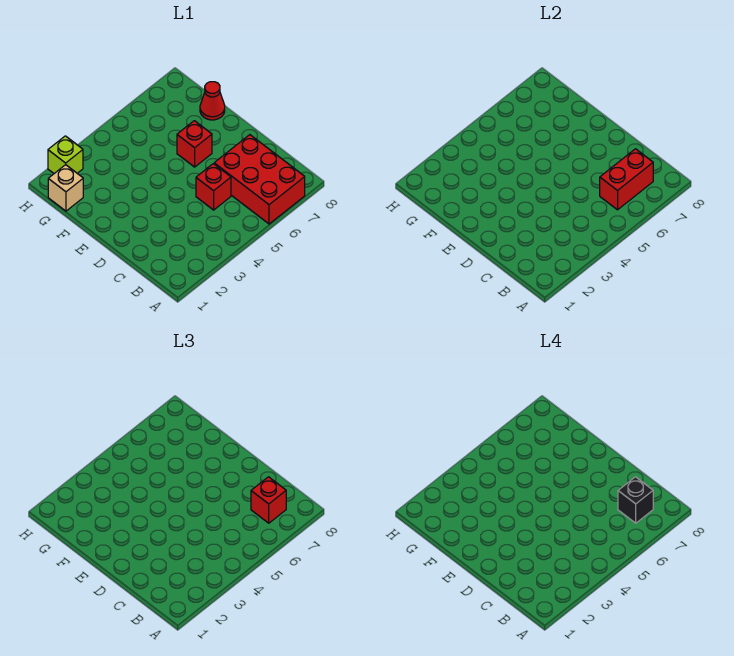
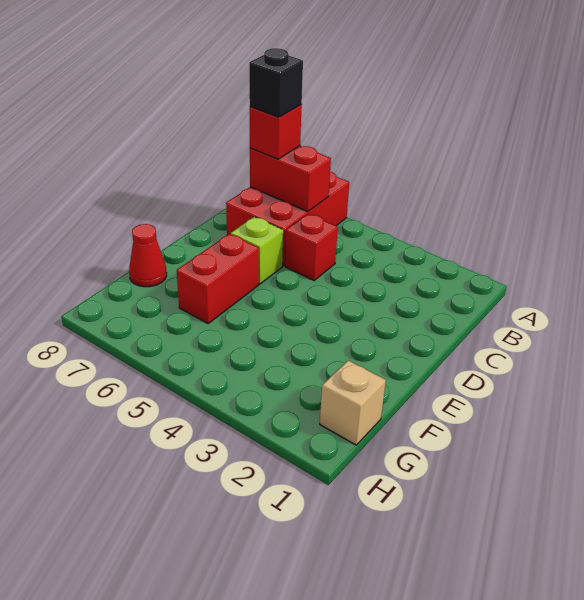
red 1x1 brick [177,121,212,167] -> red 1x2 brick [177,234,259,323]
lime 1x1 brick [48,136,83,173] -> lime 1x1 brick moved to [231,217,283,284]

